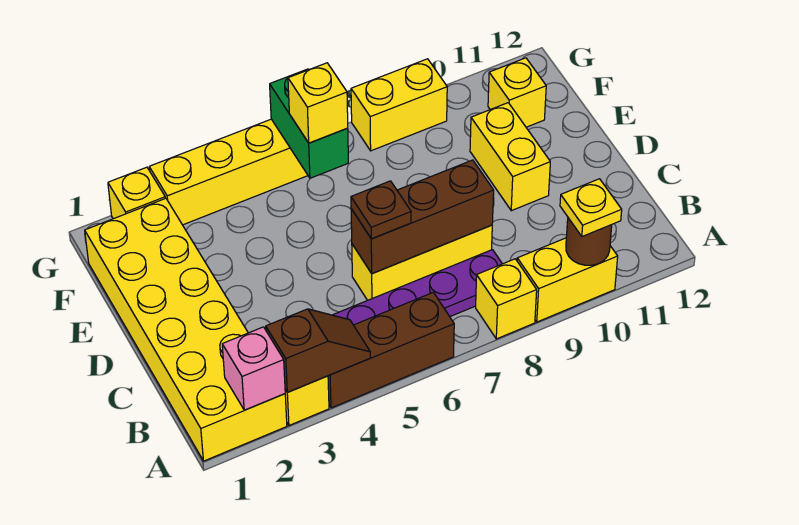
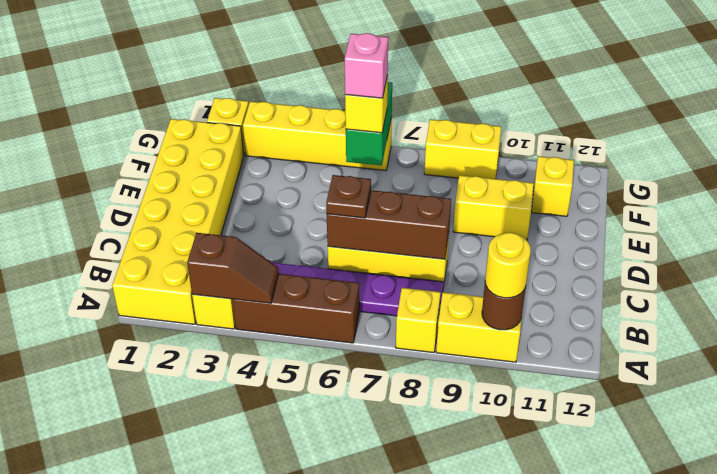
pink 1x1 brick [222,327,285,410] -> pink 1x1 brick moved to [345,33,388,98]
yellow 1x1 plate [560,179,622,237] -> yellow 1x1 round brick [485,233,531,298]
yellow 1x2 brick [470,103,550,211] -> yellow 1x2 brick turned to [453,175,534,240]

